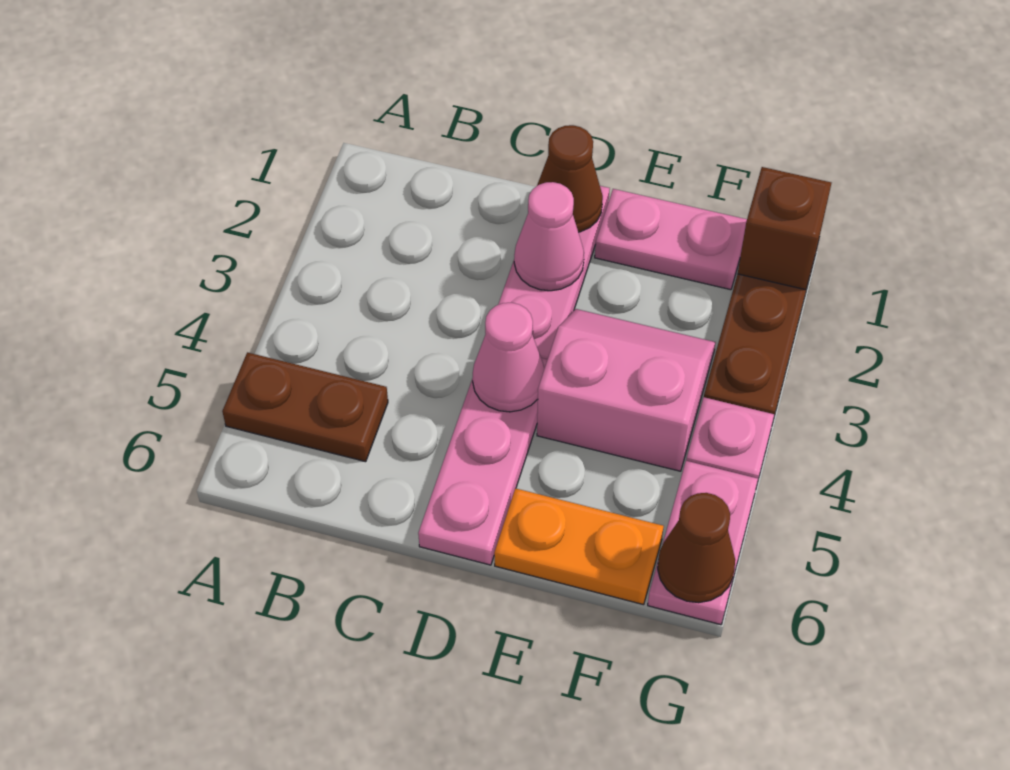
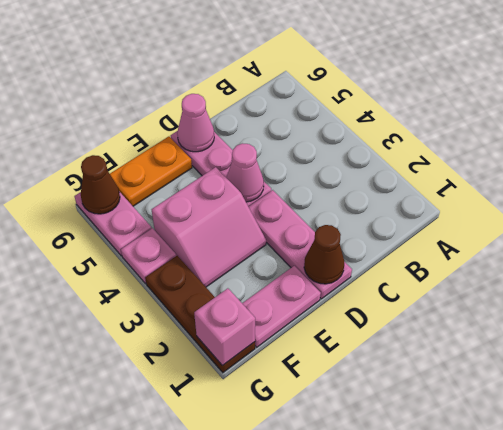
brown 1x2 plate [222,352,388,462] -> none
pink 1x1 cone [514,182,584,291] -> pink 1x1 cone moved to [177,94,214,152]
brown 1x1 brick [738,167,831,290] -> pink 1x1 brick [194,288,255,366]

